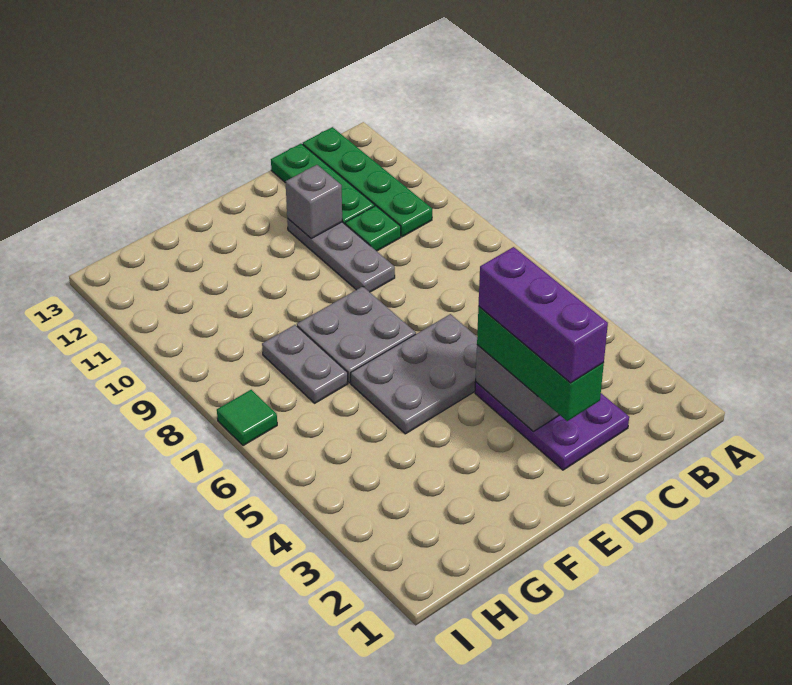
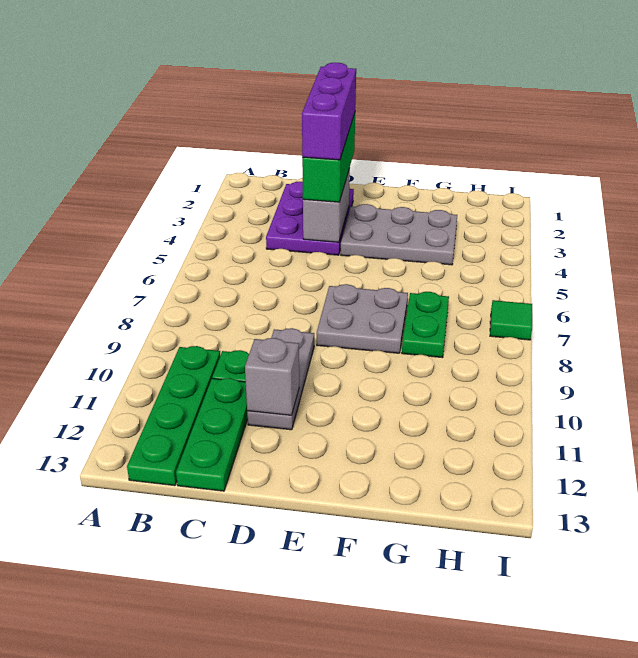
grey 2x3 plate [351,314,477,434] -> grey 2x3 plate moved to [341,204,457,265]
grey 1x2 plate [262,325,348,403] -> green 1x2 plate [402,292,449,358]

